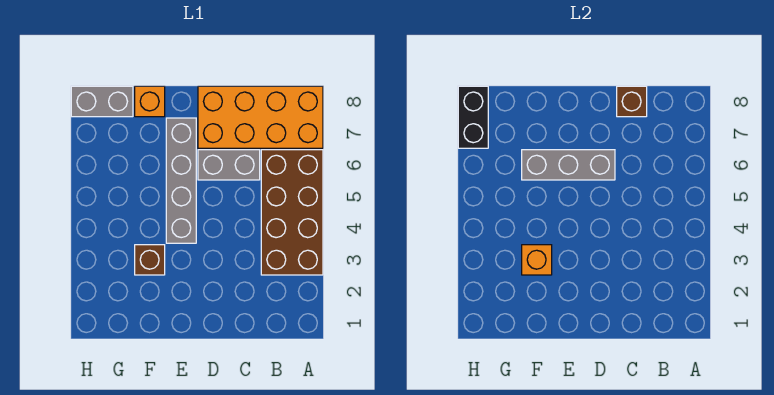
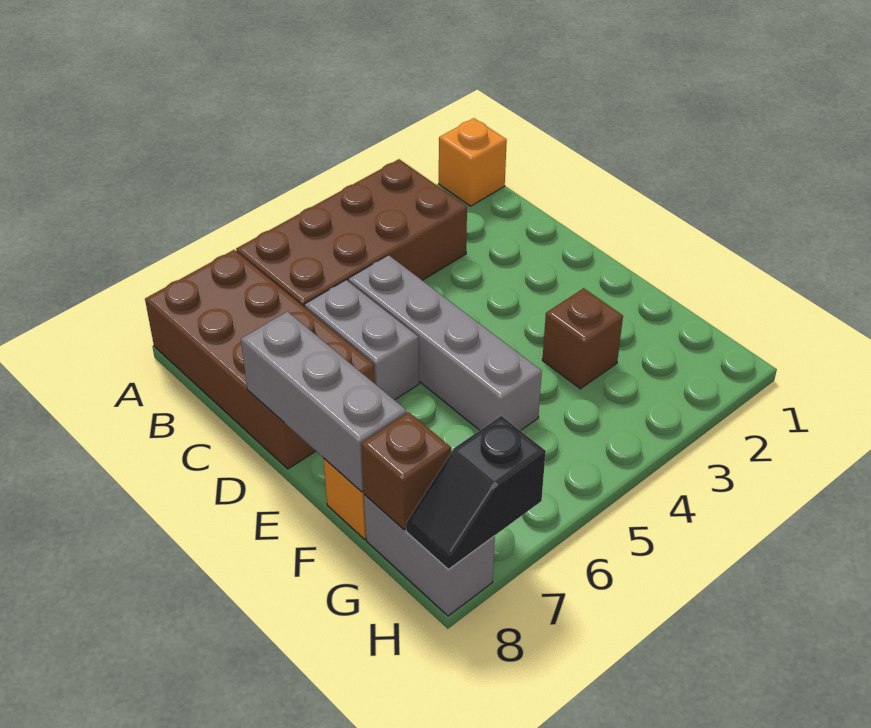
orange 2x4 brick [198,86,323,148] -> brown 2x4 brick [145,250,375,469]
brown 1x1 brick [617,86,647,117] -> brown 1x1 brick moved to [361,412,451,530]
grey 1x3 brick [522,150,615,180] -> grey 1x3 brick moved to [241,312,407,492]
grey 1x4 brick [166,118,196,243] -> grey 1x4 brick turned to [348,255,542,431]
orange 1x1 brick [522,245,552,275] -> orange 1x1 brick moved to [439,118,507,206]
black 1x2 brick [458,86,488,148] -> black 1x2 slope [406,416,546,570]

